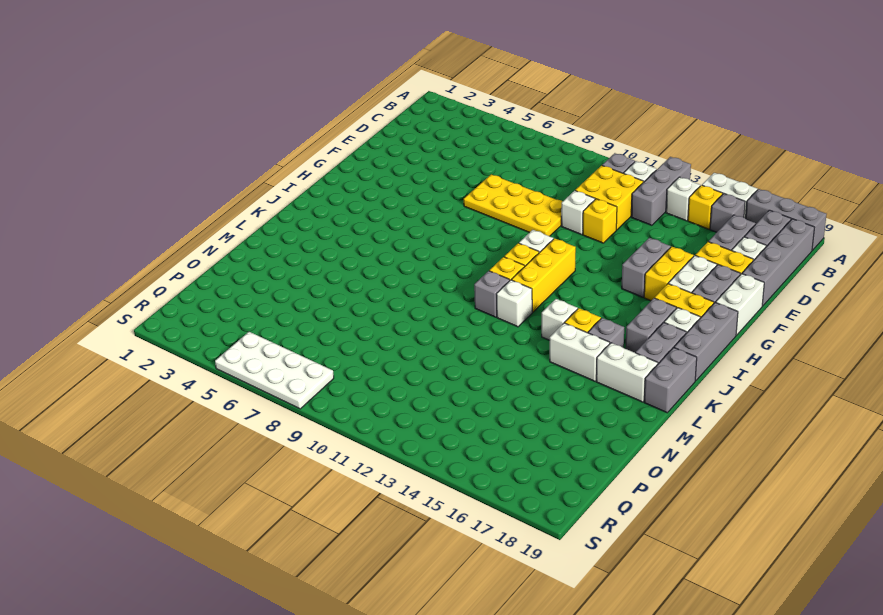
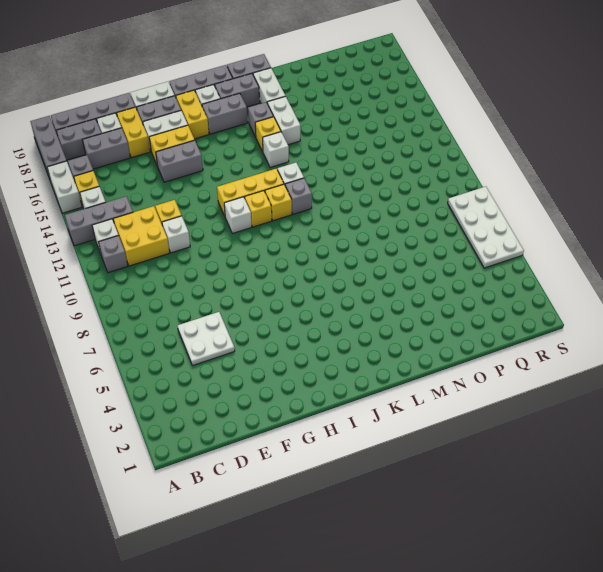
none -> white 2x2 plate [178,312,235,366]
yellow 2x4 plate [464,174,563,236] -> none

